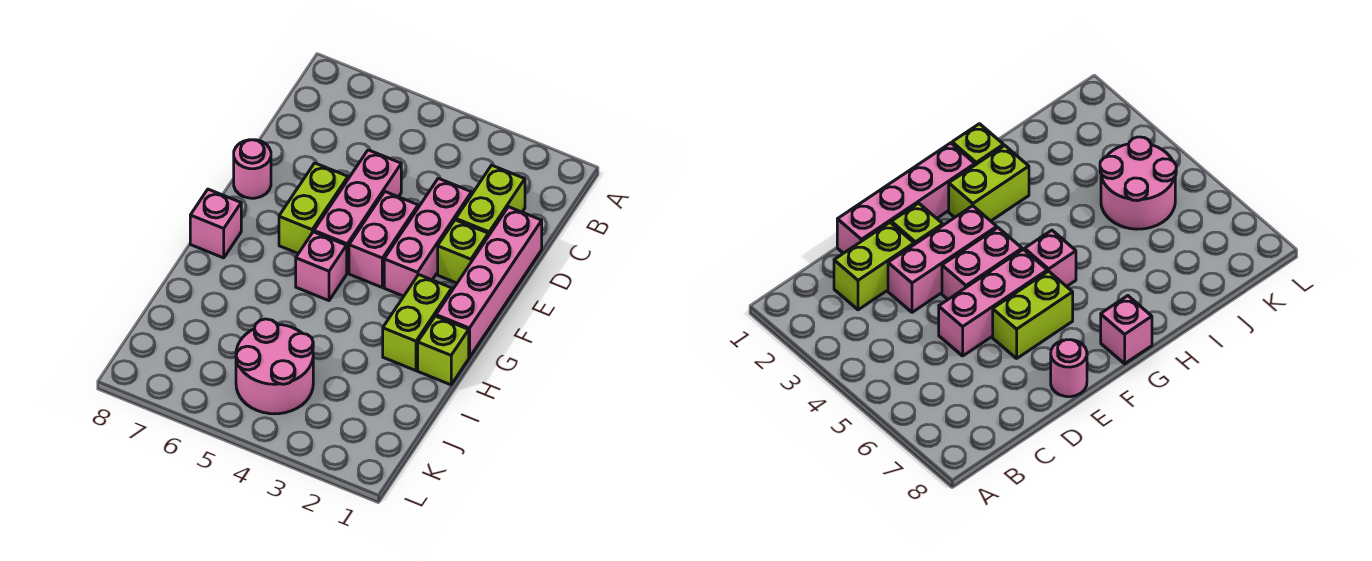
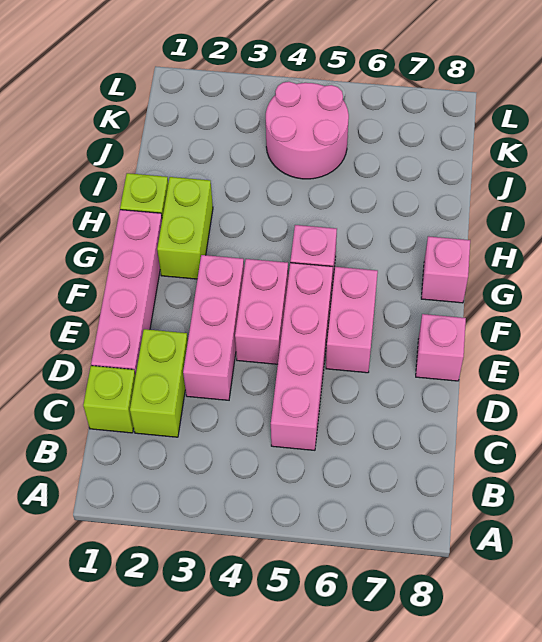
pink 1x3 brick [314,150,401,273] -> pink 1x4 brick [271,263,333,450]
lime 1x1 brick [438,220,488,283] -> lime 1x1 brick moved to [83,366,136,433]
lime 1x2 brick [279,163,348,254] -> pink 1x2 brick [326,267,378,373]
pink 1x1 round brick [234,140,271,198] -> pink 1x1 brick [416,314,466,381]

